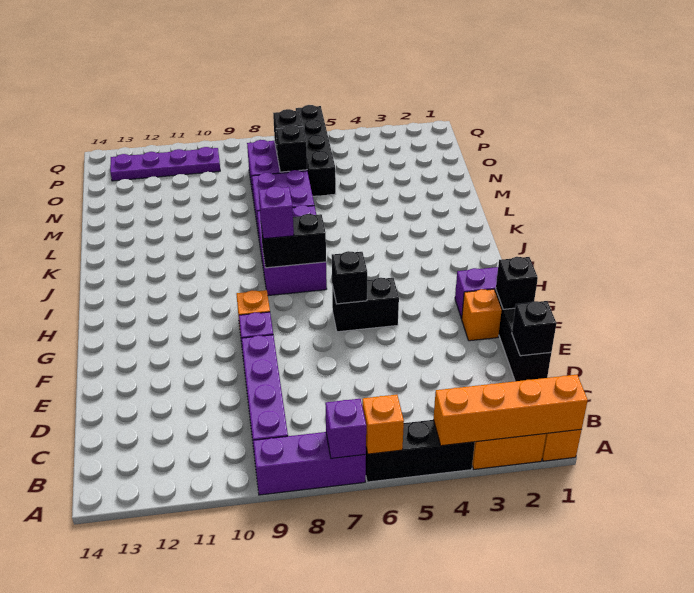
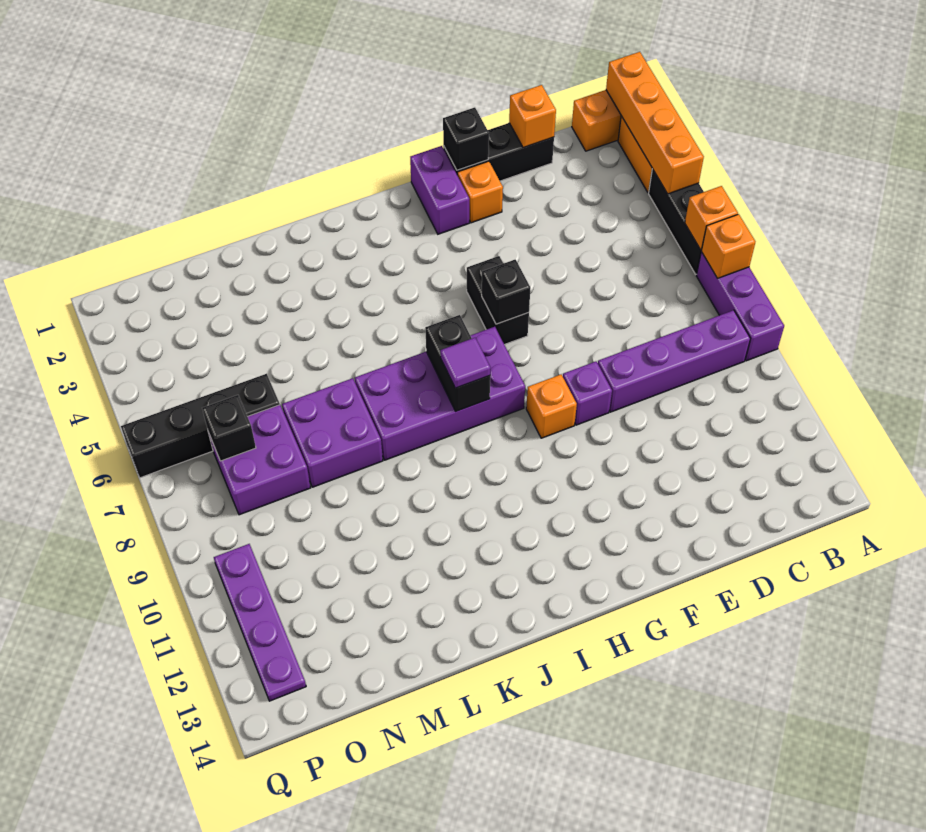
purple 1x1 brick [325,399,366,458] -> orange 1x1 brick [701,214,755,278]
black 1x1 brick [512,301,556,356] -> orange 1x1 brick [509,85,556,148]
purple 2x3 brick [257,205,327,296] -> purple 2x4 brick [355,327,525,460]
purple 1x1 brick [259,186,294,239] -> purple 1x1 tile [440,338,490,388]
black 1x1 brick [276,125,307,172] -> none

